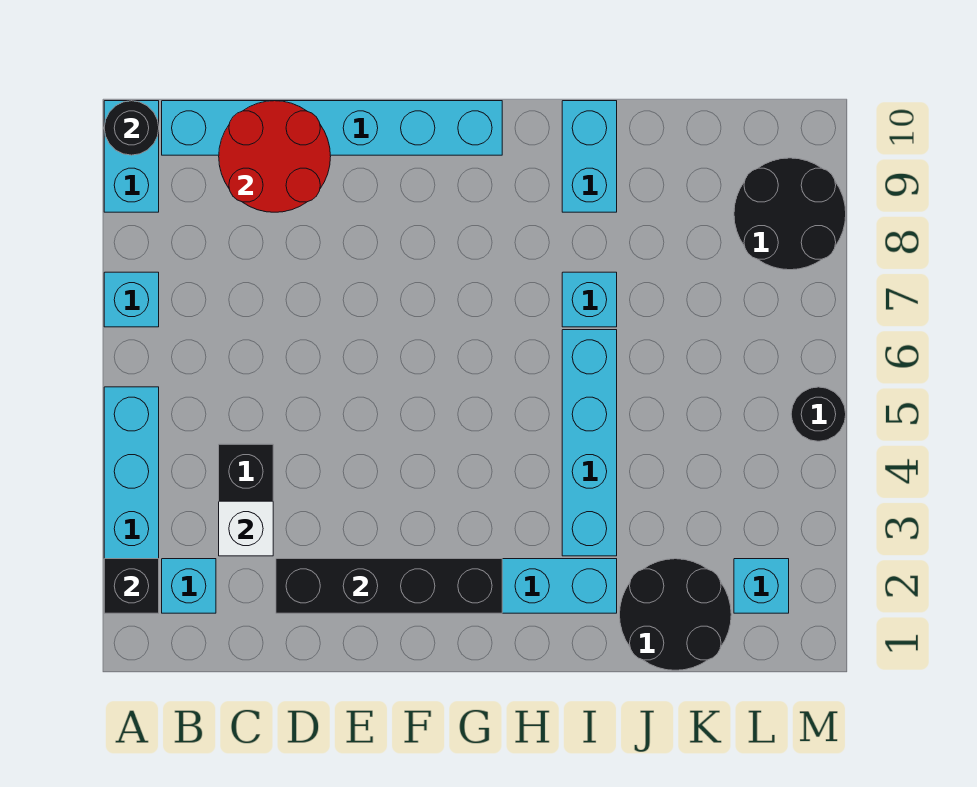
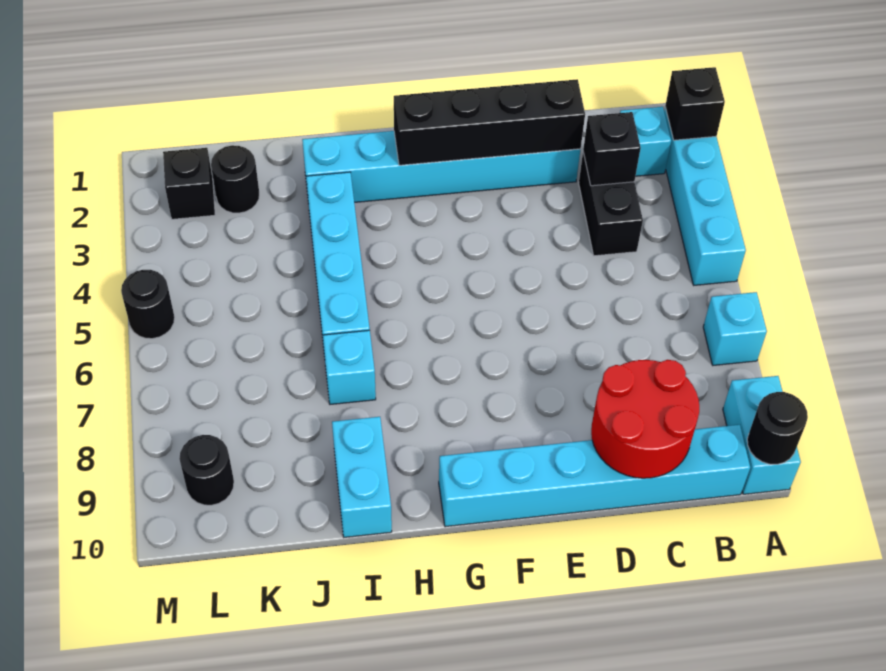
white 1x1 brick [219,501,273,556] -> black 1x1 brick [583,112,641,186]
black 2x2 round brick [620,559,731,670] -> black 1x1 round brick [211,145,259,213]
cyan 1x1 brick [734,559,789,613] -> black 1x1 brick [163,148,215,219]
black 2x2 round brick [734,158,846,270] -> black 1x1 round brick [179,435,234,505]

